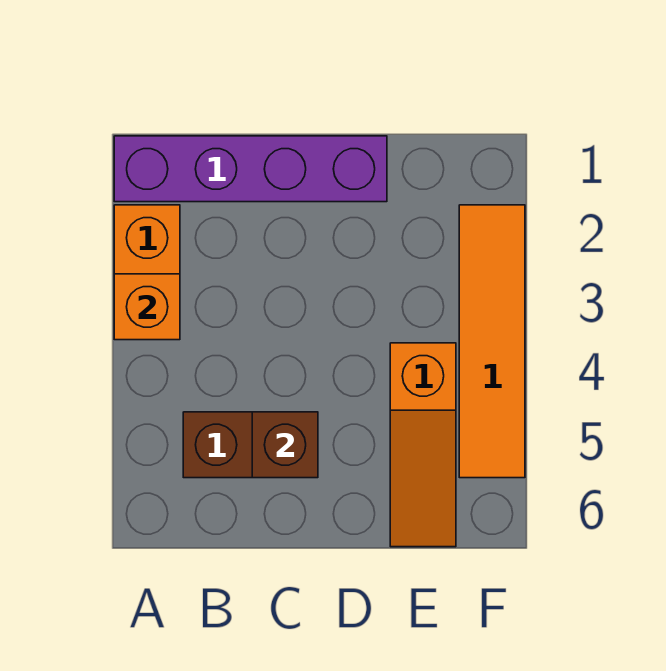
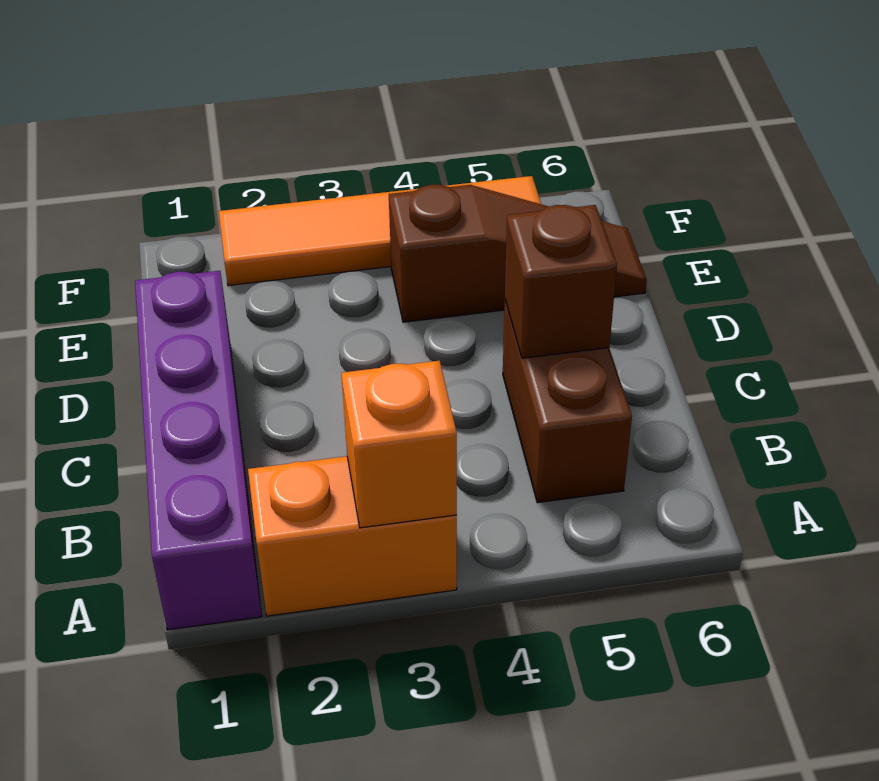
orange 1x3 slope [390,343,456,547] -> brown 1x3 slope [389,185,647,322]

